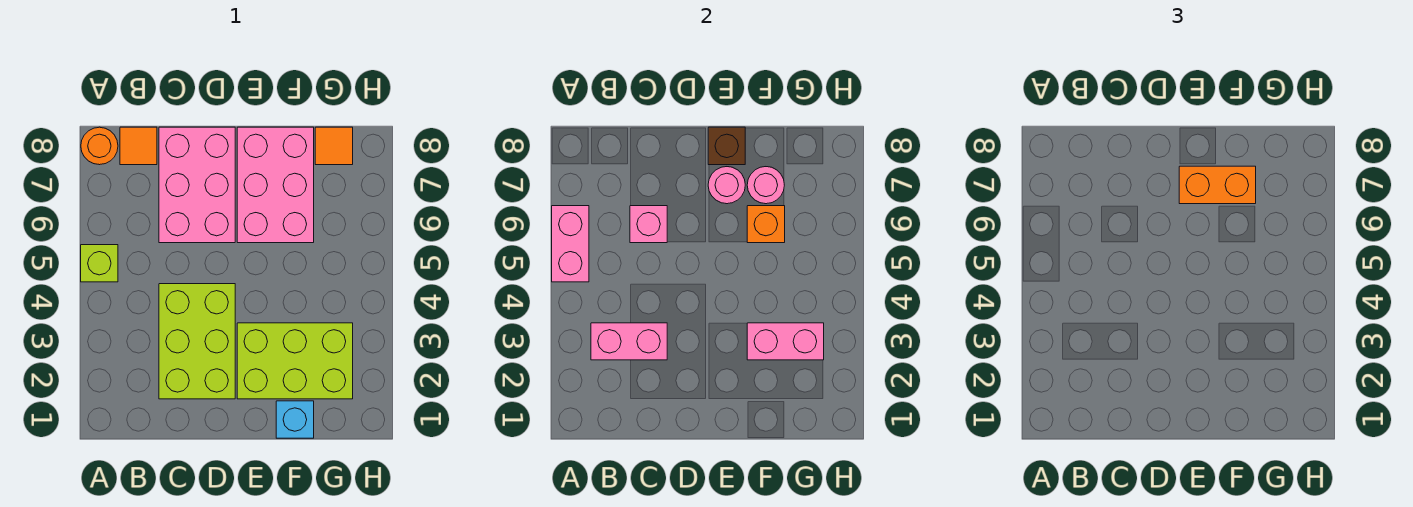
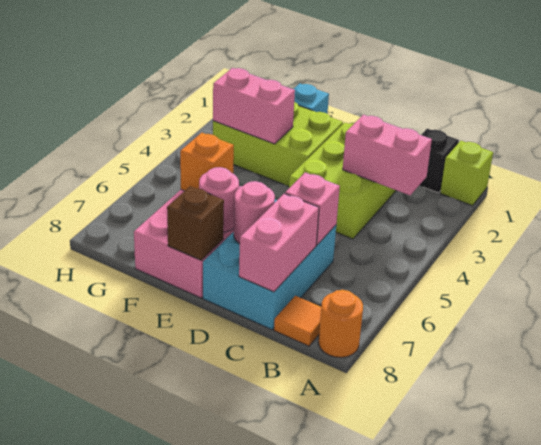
lime 1x1 brick [81,245,118,282] -> lime 1x1 brick moved to [440,141,493,206]
pink 1x2 brick [552,206,589,282] -> pink 1x2 brick moved to [239,194,319,292]
none -> black 1x1 brick [420,129,459,193]
pink 2x3 brick [159,127,235,243] -> cyan 2x3 brick [203,200,336,330]
orange 1x2 brick [1179,166,1256,204] -> none
pink 1x1 round brick [747,167,784,204] -> pink 1x1 round brick moved to [234,181,275,244]
orange 1x1 tile [315,127,353,165] -> none

